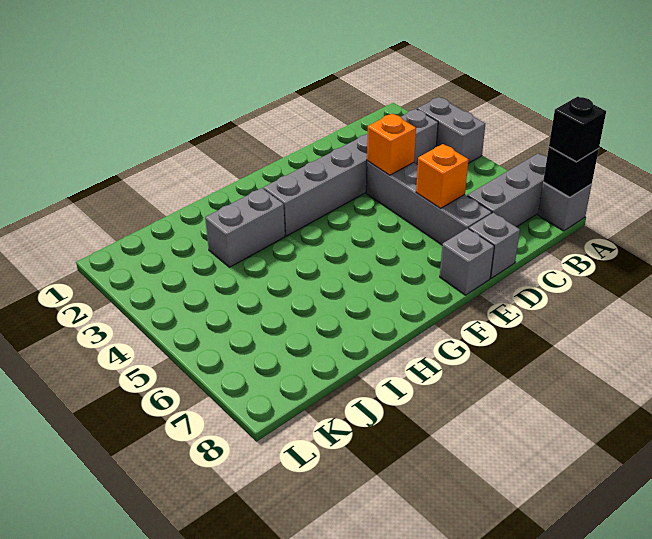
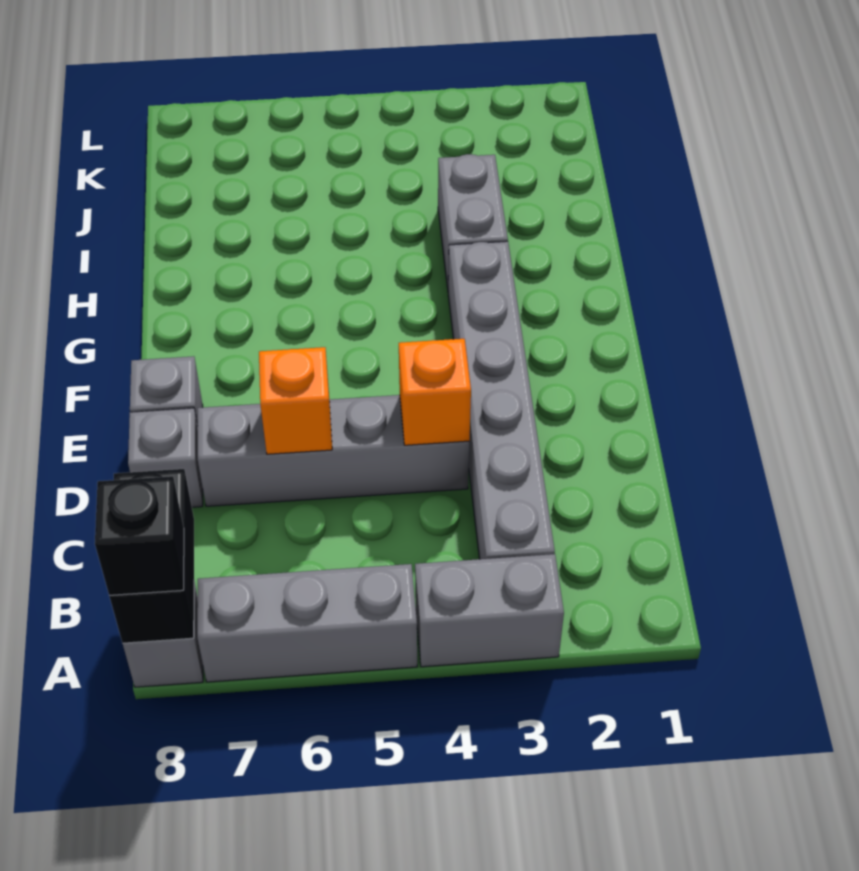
grey 1x3 brick [467,154,547,227] -> grey 1x3 brick turned to [197,564,417,682]
black 1x1 brick [543,147,599,197] -> black 1x2 brick [109,469,194,643]

